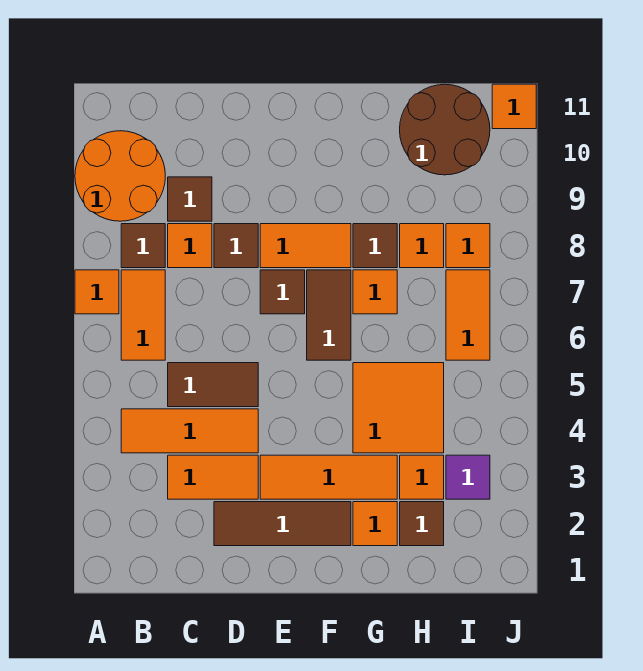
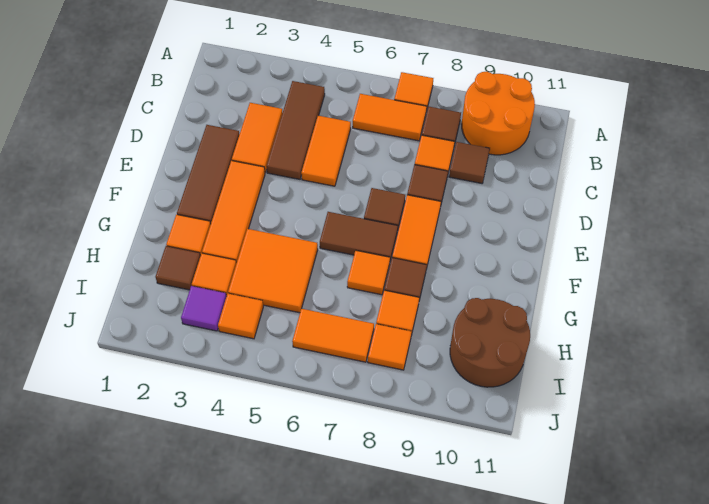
orange 1x3 tile [121,409,258,453] -> brown 1x3 tile [267,81,325,179]
brown 1x2 tile [168,363,258,407] -> orange 1x2 tile [301,116,351,186]
orange 1x1 tile [492,84,536,129] -> orange 1x1 tile moved to [218,294,263,339]

